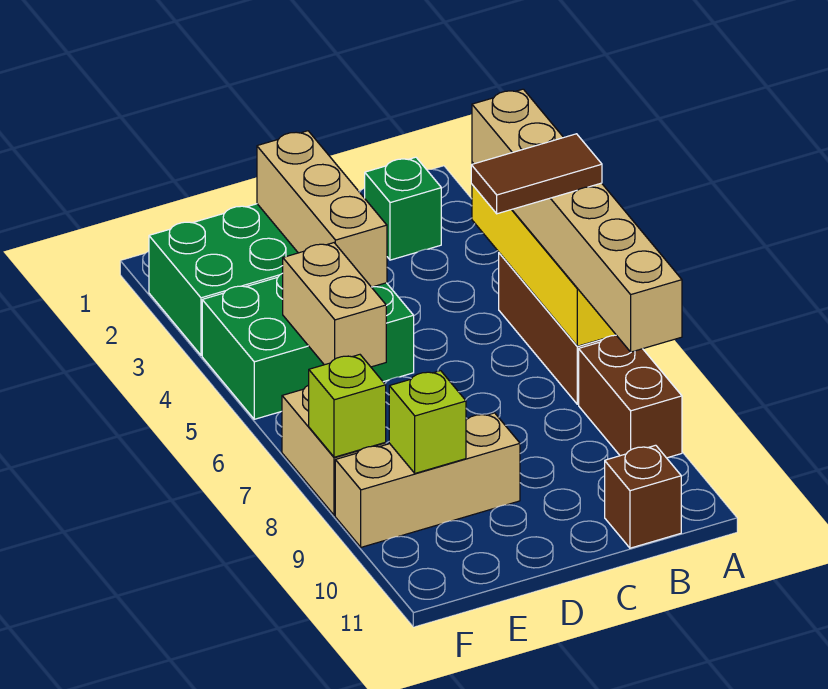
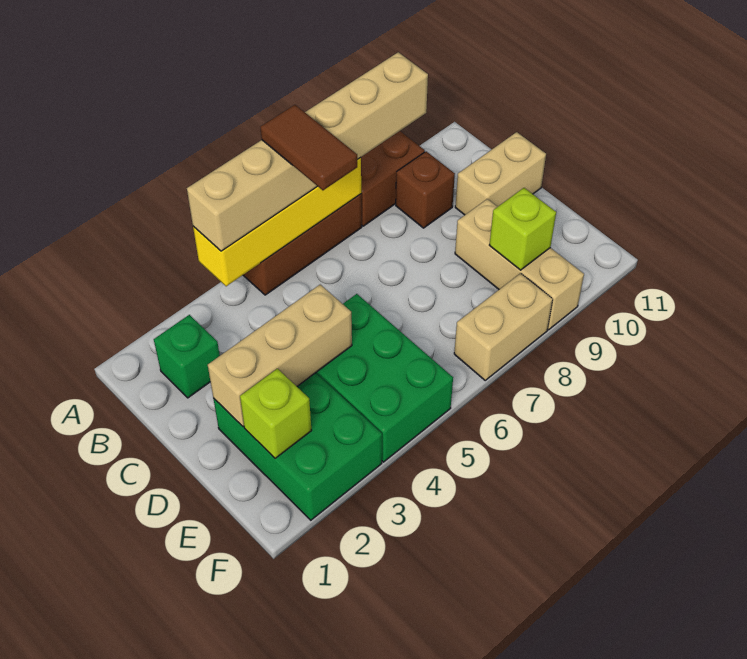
brown 1x1 brick [605,445,681,548] -> brown 1x1 brick moved to [396,151,455,228]
tan 1x2 brick [283,243,386,367] -> tan 1x2 brick moved to [455,132,546,215]
lime 1x1 brick [309,355,386,457] -> lime 1x1 brick moved to [240,369,311,458]

